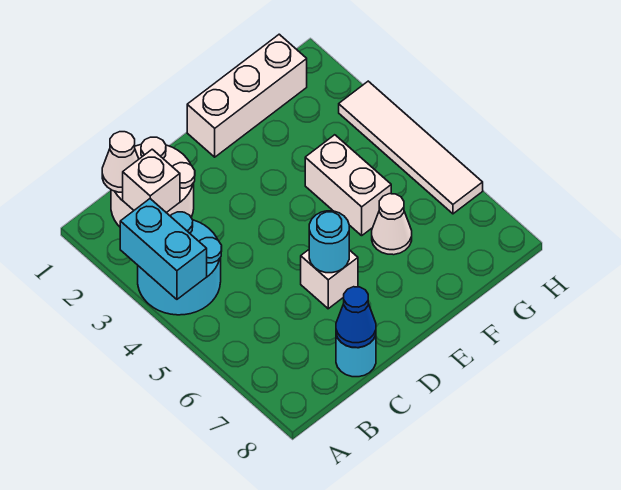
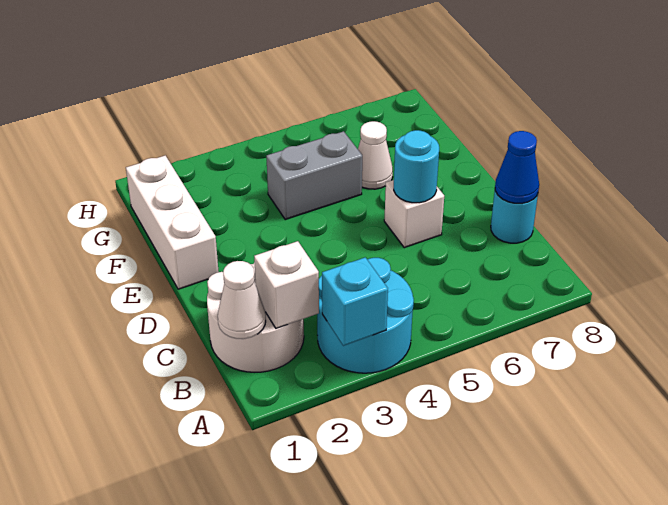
cyan 1x2 brick [120,199,207,299] -> cyan 1x1 brick [322,257,388,346]
white 1x2 brick [305,135,391,236] -> grey 1x2 brick [266,131,362,220]
white 1x4 tile [339,81,483,214] -> none

